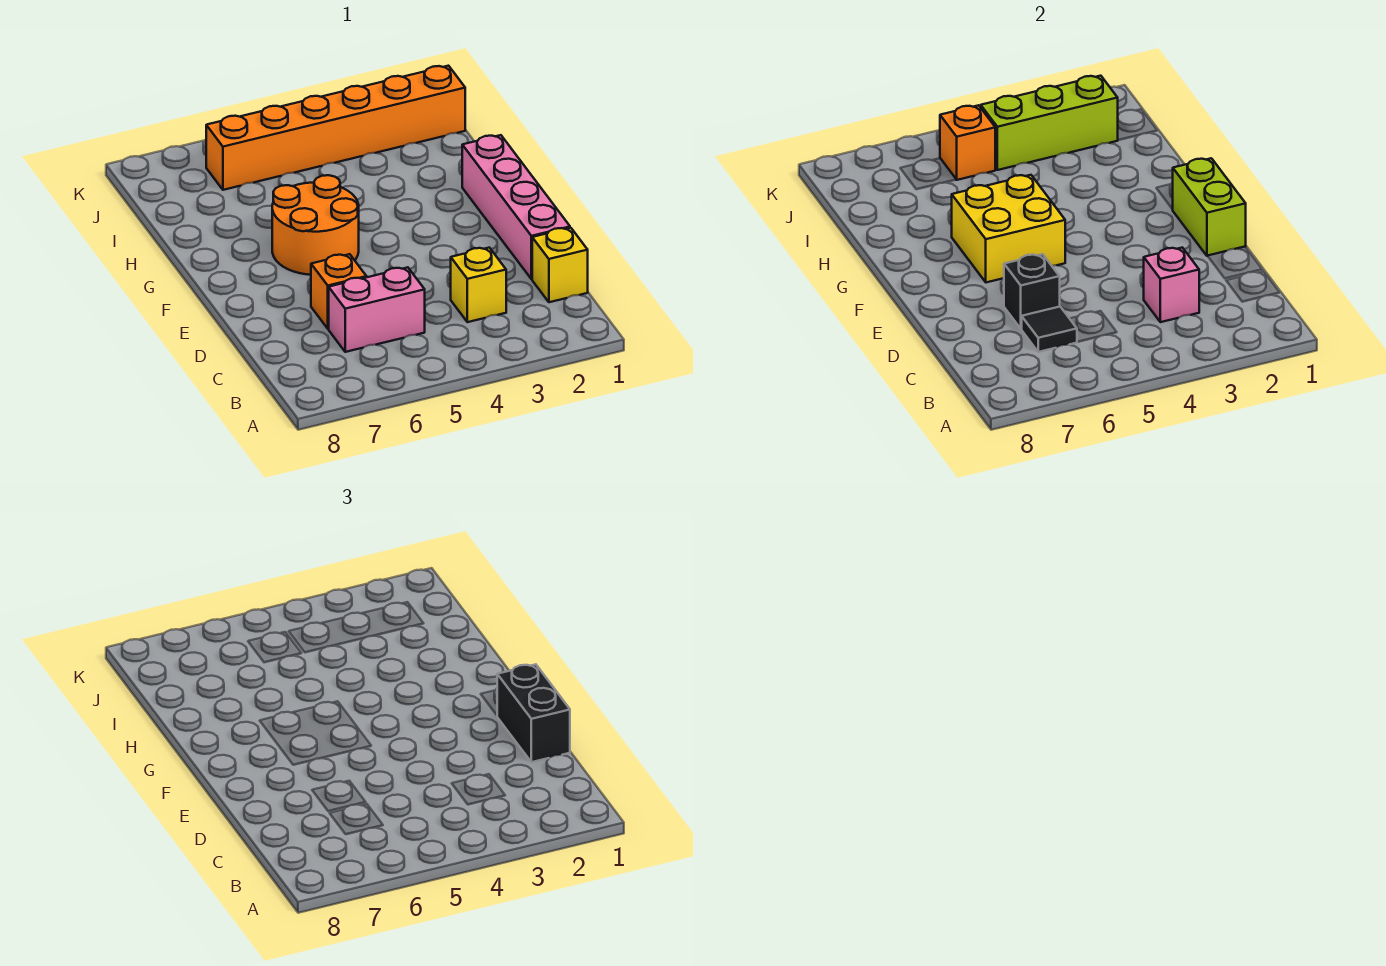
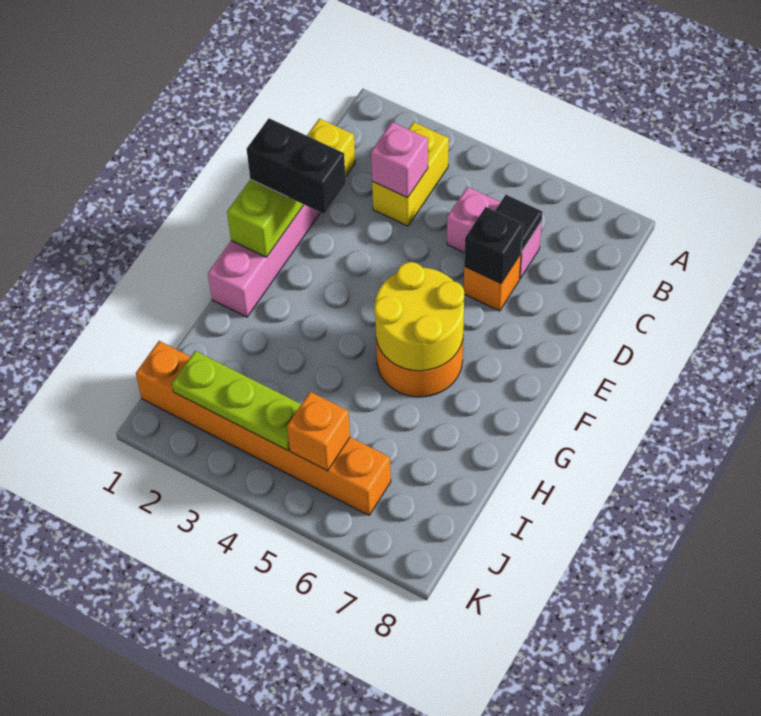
yellow 1x1 brick [451,248,506,322] -> yellow 1x2 brick [372,122,449,226]
black 1x2 brick [497,664,570,762] -> black 1x2 brick turned to [247,118,346,214]
yellow 2x2 brick [952,175,1065,282] -> yellow 2x2 round brick [374,262,464,371]
lime 1x3 brick [981,76,1118,170] -> lime 1x3 plate [172,351,301,450]

